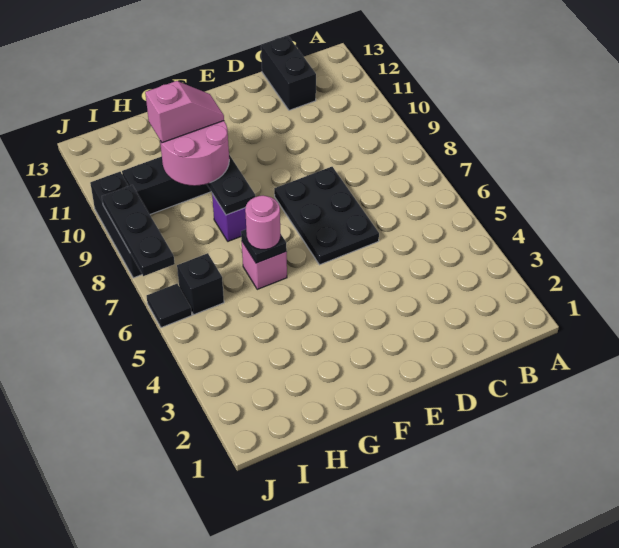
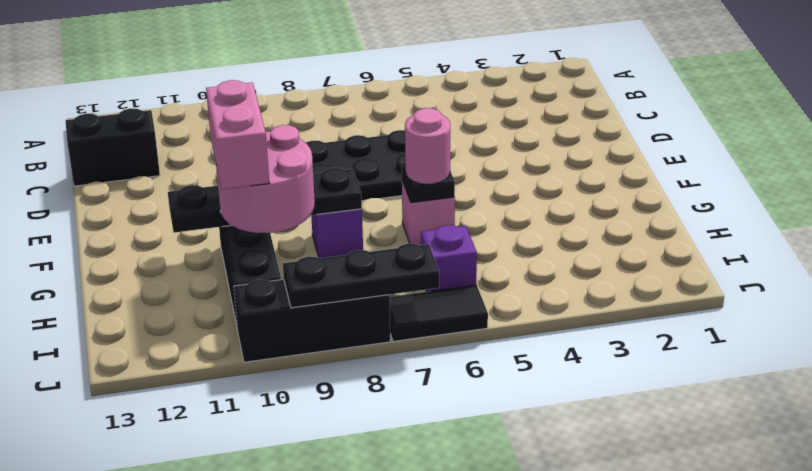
pink 1x2 slope [145,81,224,143] -> pink 1x2 brick [206,80,269,189]
black 1x1 brick [177,253,224,315] -> purple 1x1 brick [421,225,477,292]
black 1x1 tile [147,284,192,328] -> black 1x2 tile [390,285,488,342]

